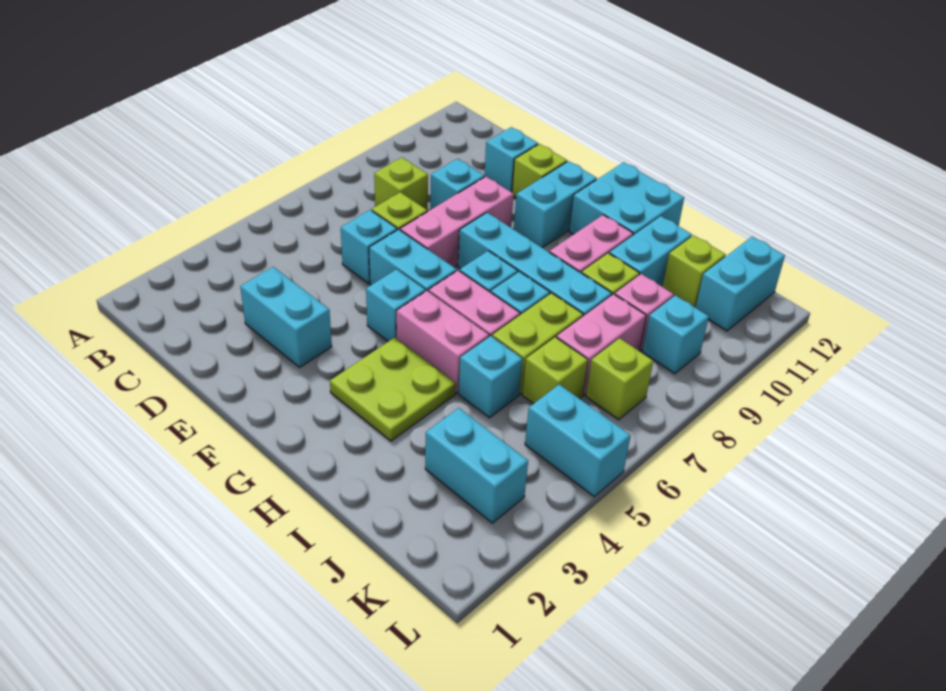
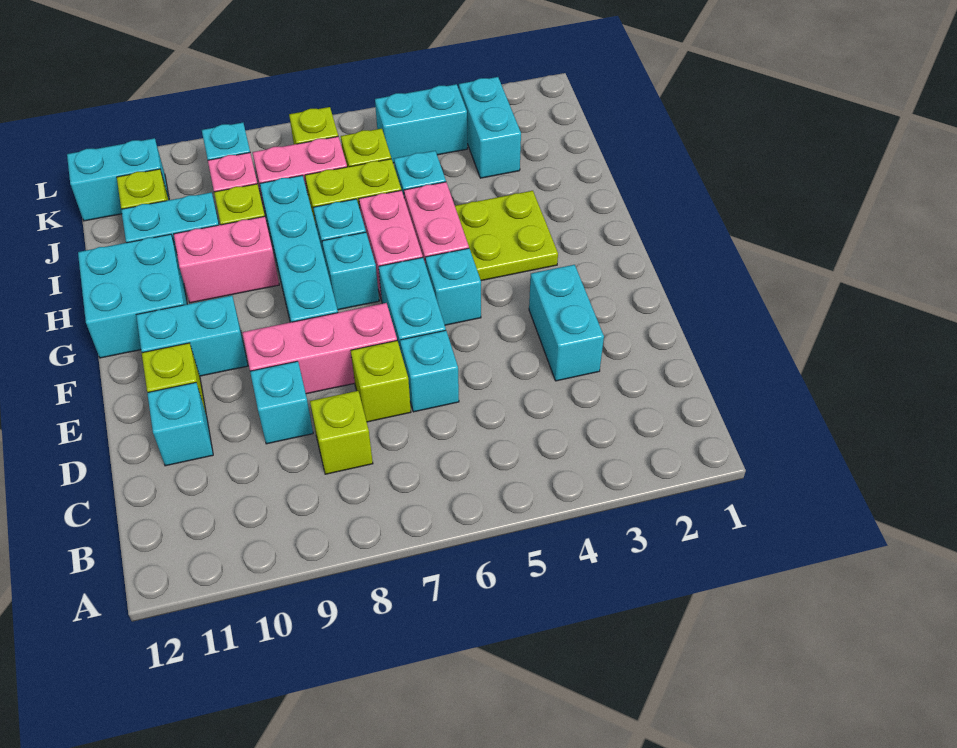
cyan 1x2 brick [525,385,631,496] -> cyan 1x2 brick turned to [375,84,467,163]

